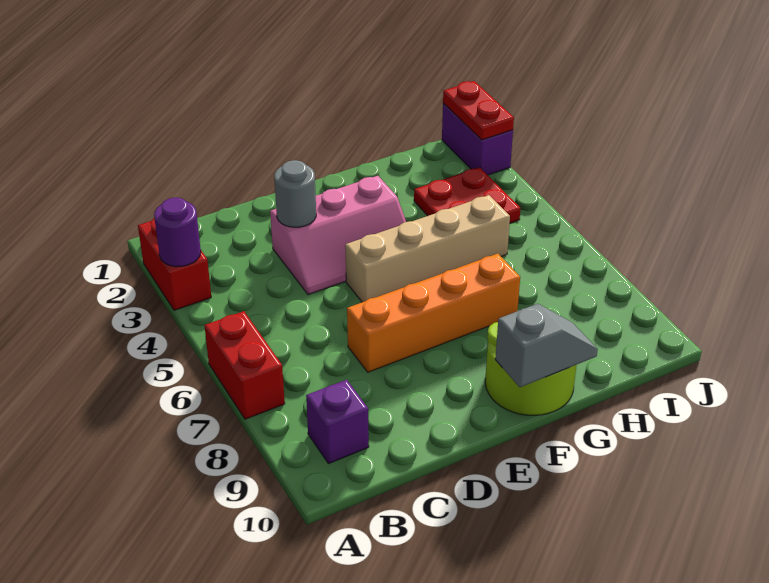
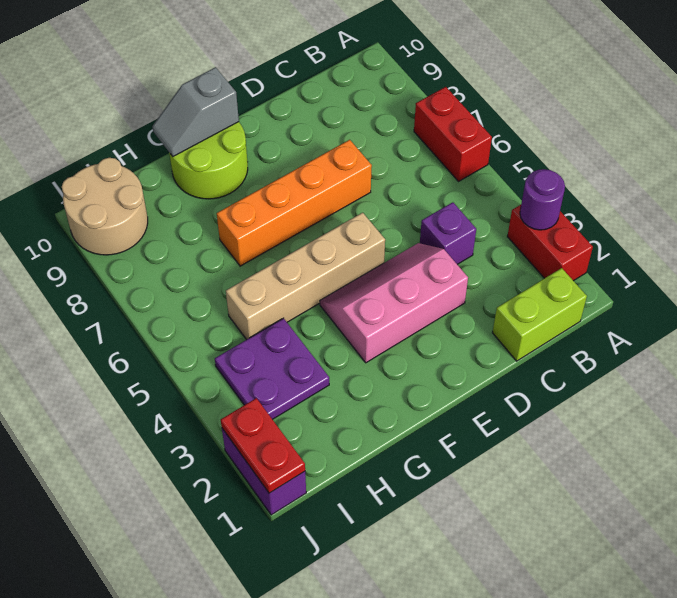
none -> lime 1x2 brick [492,268,587,361]
purple 1x1 brick [306,380,369,464] -> purple 1x1 brick moved to [420,202,476,264]
grey 1x1 round brick [274,160,316,227] -> none
red 2x2 plate [414,167,520,223] -> purple 2x2 plate [215,318,329,419]
none -> tan 2x2 round brick [62,158,148,255]

